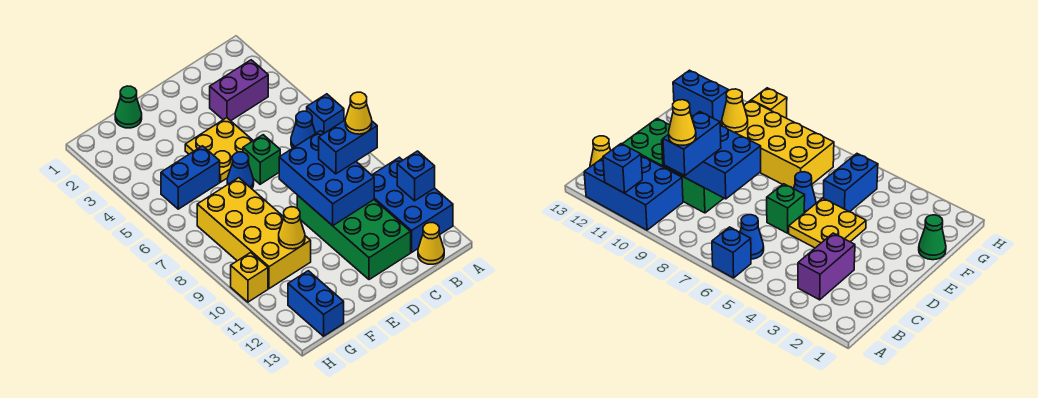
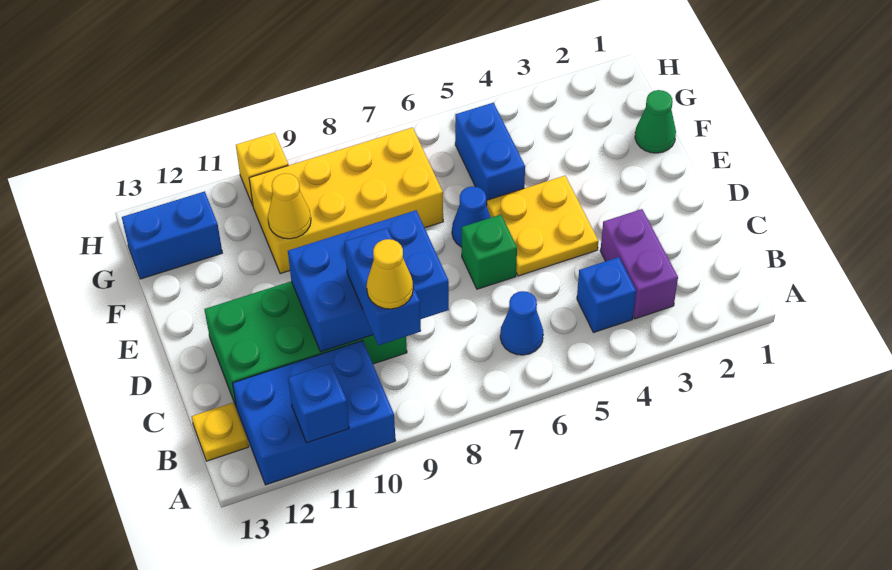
blue 1x1 brick [307,94,344,133] -> blue 1x1 brick moved to [577,257,636,333]
yellow 1x1 cone [418,223,444,264] -> yellow 1x1 plate [192,403,249,461]

